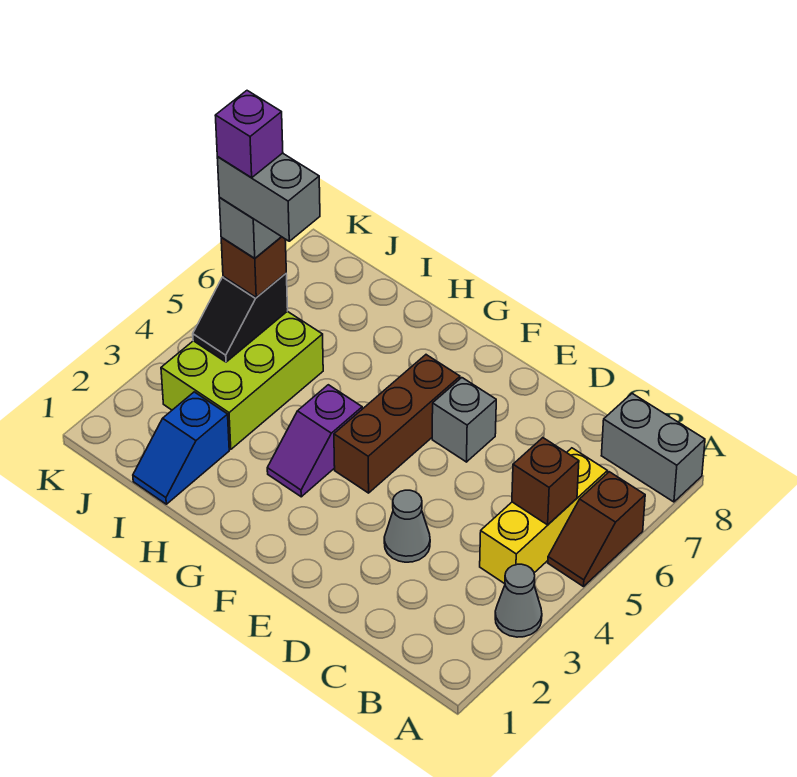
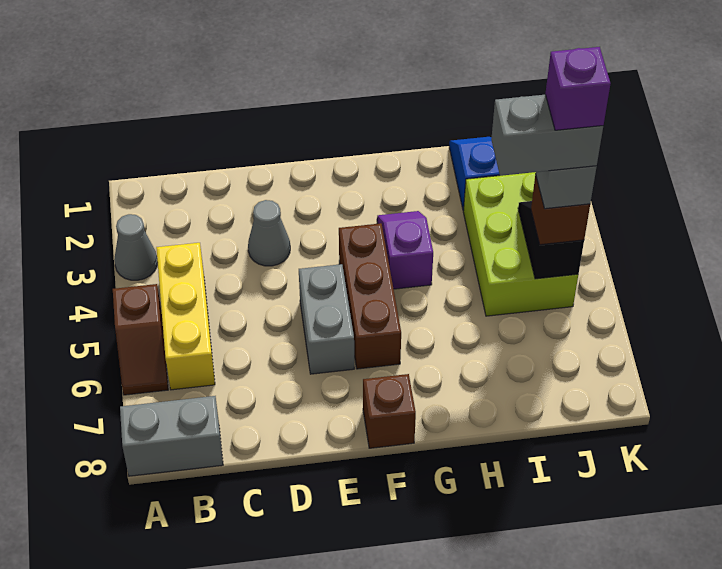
brown 1x2 slope [548,472,645,587] -> brown 1x2 slope turned to [113,284,168,395]
brown 1x1 brick [512,438,579,525] -> brown 1x1 brick moved to [363,374,416,448]
grey 1x1 brick [432,378,496,462] -> grey 1x2 brick [299,264,354,374]

